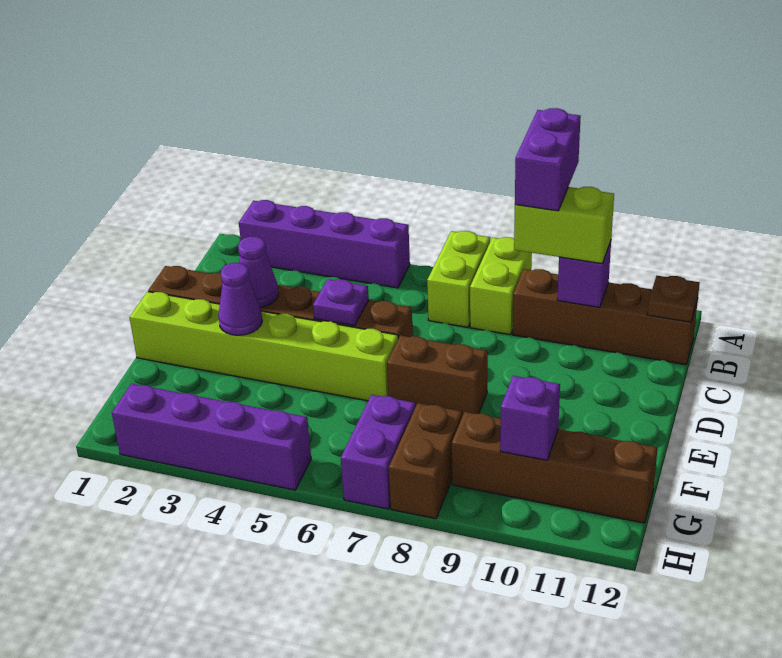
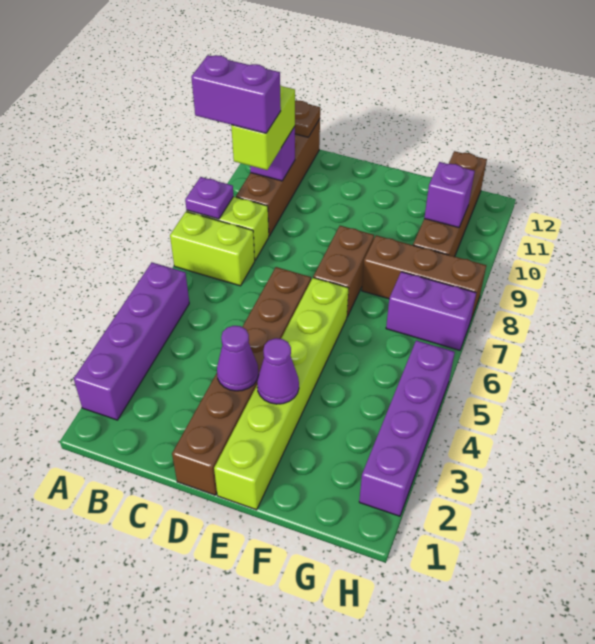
purple 1x1 plate [313,279,369,326] -> purple 1x1 plate moved to [185,177,234,219]
brown 1x2 brick [389,403,462,519] -> brown 1x3 brick [362,235,486,322]

